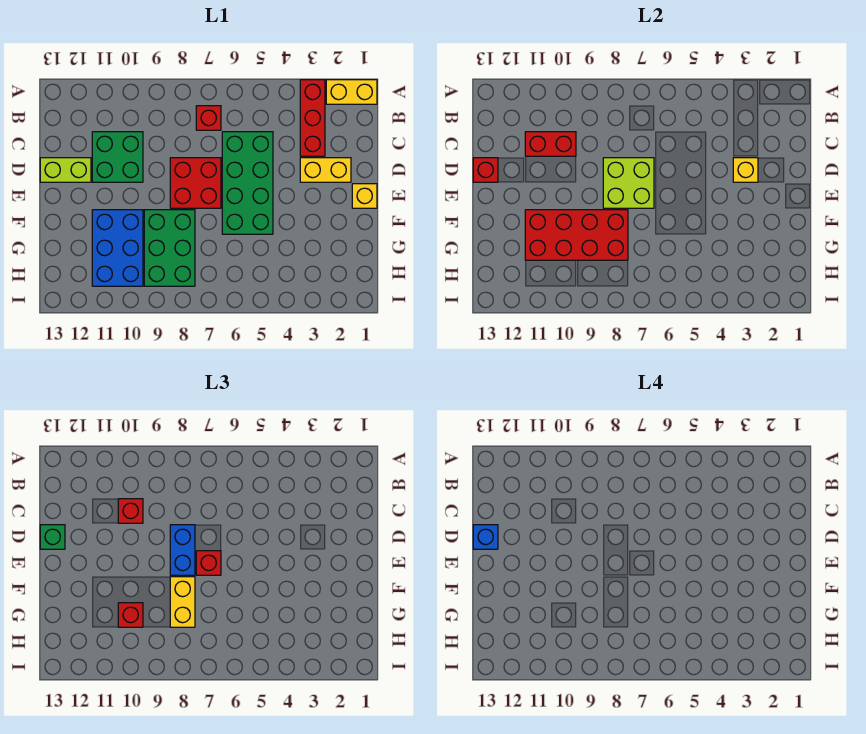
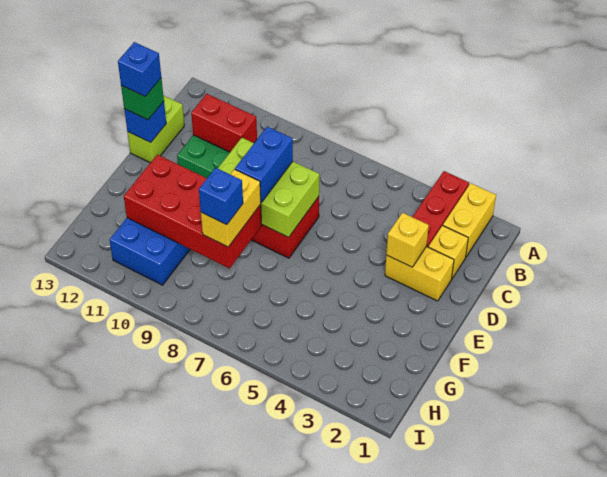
yellow 1x2 brick [326,80,377,104] -> yellow 1x2 brick turned to [443,183,496,257]
red 1x1 brick [196,106,221,130] -> none
green 2x4 brick [222,132,273,234] -> none
red 1x1 brick [118,499,143,523] -> none
lime 2x2 brick [603,158,654,208] -> lime 2x3 brick [218,138,319,237]
lime 1x2 brick [40,158,91,182] -> lime 1x2 brick turned to [128,95,184,163]
red 1x1 brick [473,158,498,182] -> blue 1x1 brick [124,102,166,142]
yellow 1x1 brick [352,184,377,208] -> yellow 1x1 brick moved to [428,226,468,278]
red 1x1 brick [196,551,221,575] -> none
green 2x3 brick [144,210,195,286] -> none
none -> blue 1x1 brick [199,168,243,225]
red 1x1 brick [118,603,143,627] -> none

